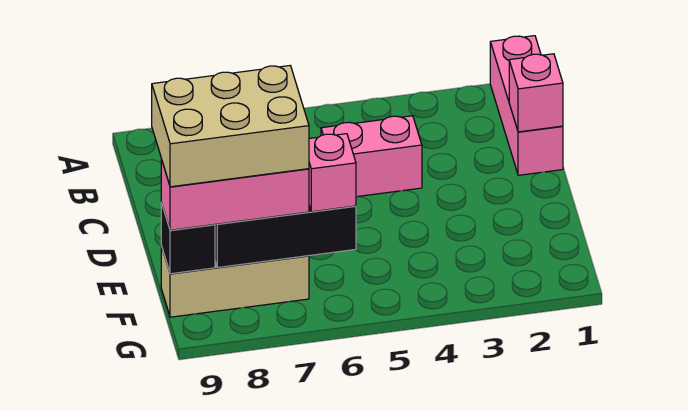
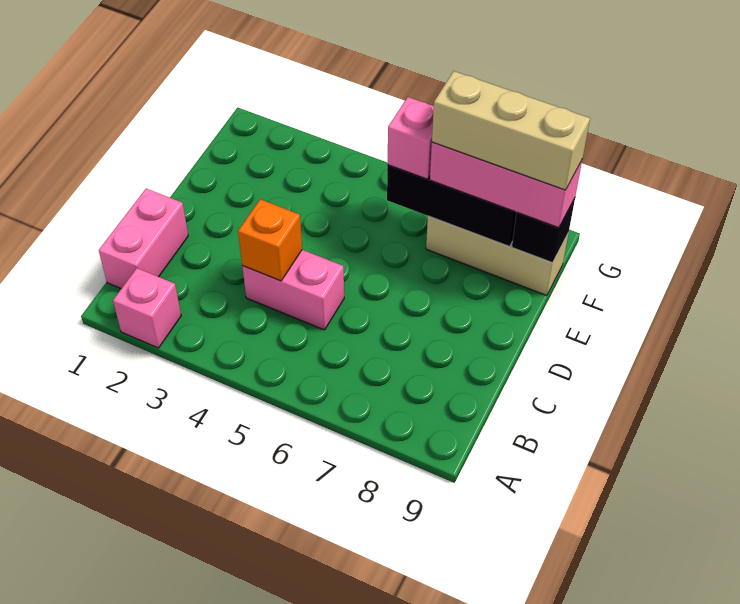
pink 1x3 brick [490,36,563,175] -> pink 1x2 brick [99,188,188,289]
pink 1x1 brick [509,54,563,132] -> pink 1x1 brick moved to [113,268,181,348]
none -> orange 1x1 brick [238,199,302,281]
tan 2x3 brick [152,66,309,187] -> tan 1x3 brick [432,71,590,190]

